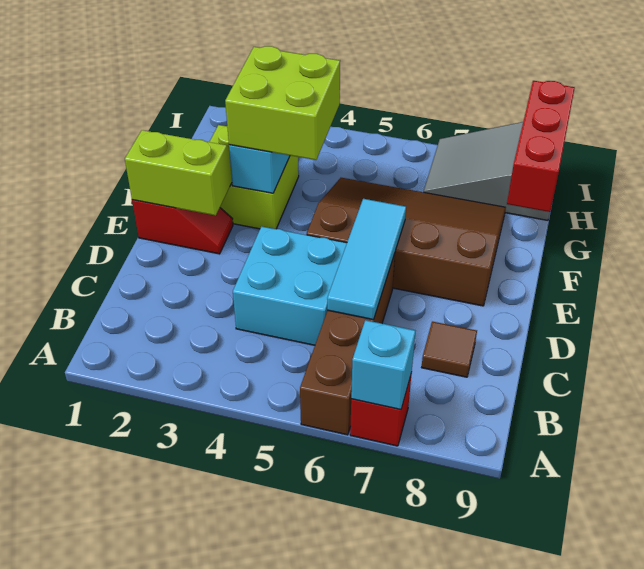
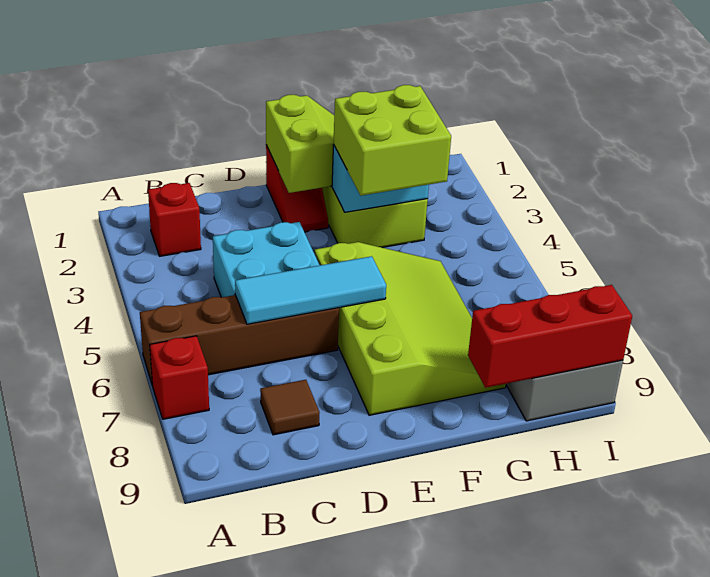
cyan 1x1 brick [351,320,415,409] -> none
none -> red 1x1 brick [148,183,201,256]
brown 3x4 slope [307,178,506,306] -> lime 3x4 slope [314,242,506,415]

